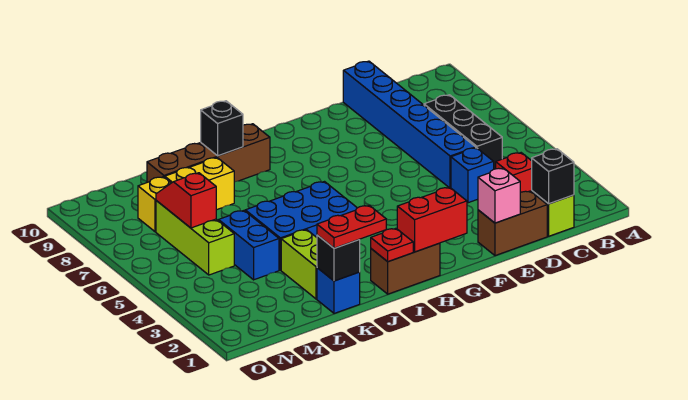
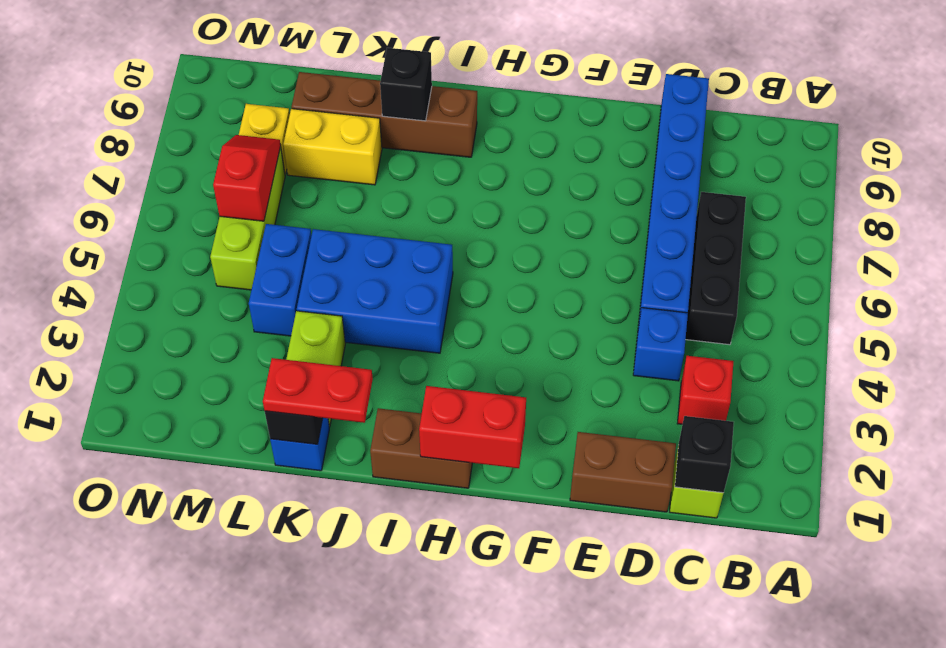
pink 1x1 brick [478,168,520,223] -> none
red 1x1 plate [371,228,413,262] -> none

